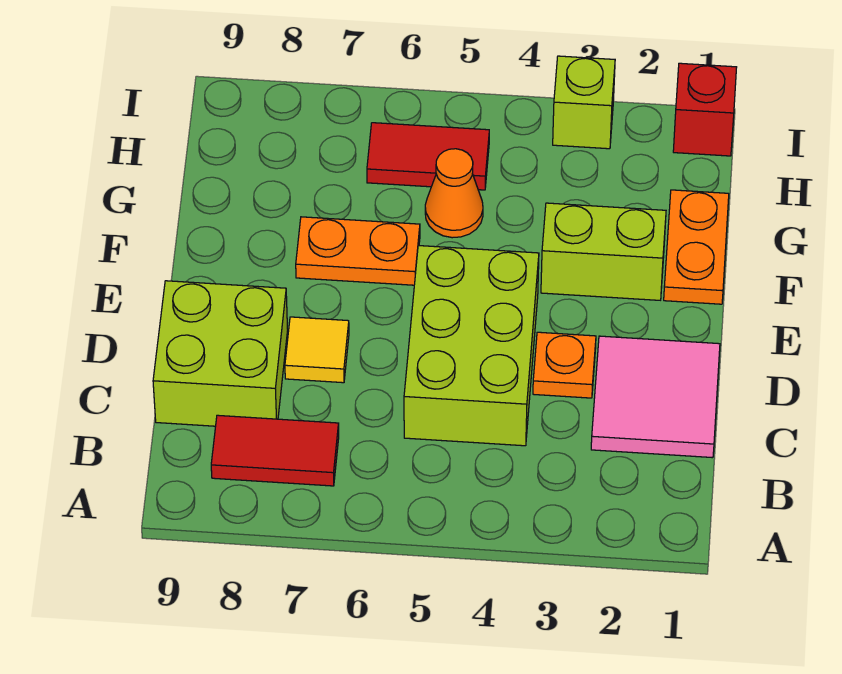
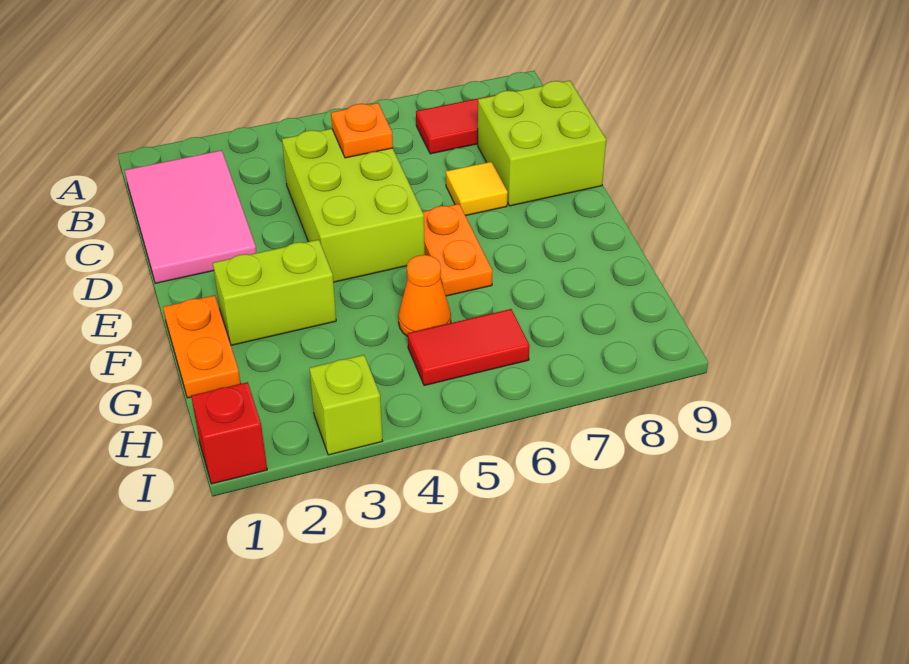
pink 2x2 tile [591,336,720,458] -> pink 2x3 tile [125,150,256,283]
orange 1x1 plate [533,332,596,398] -> orange 1x1 plate moved to [331,103,393,158]
orange 1x2 plate [296,217,420,285] -> orange 1x2 plate turned to [423,204,492,296]

